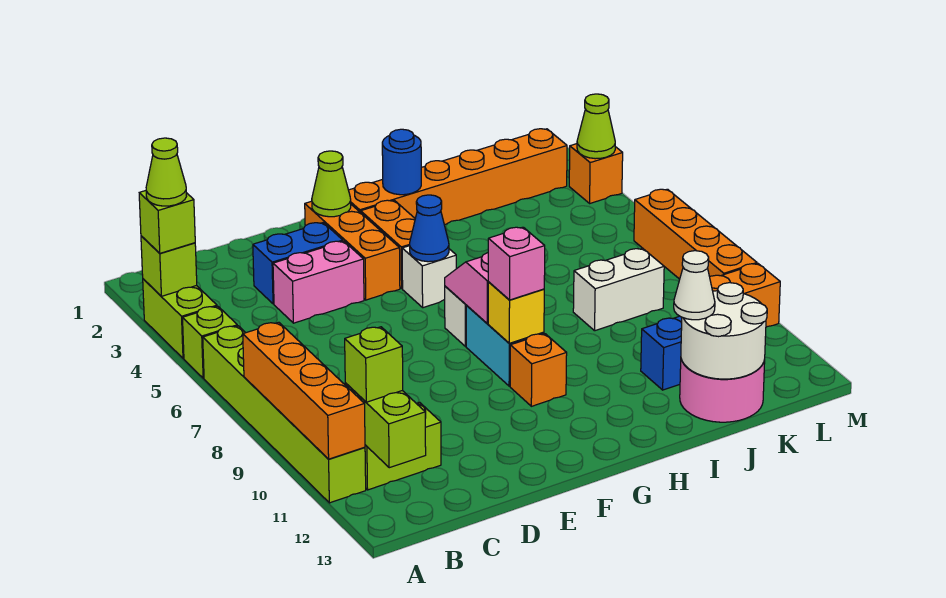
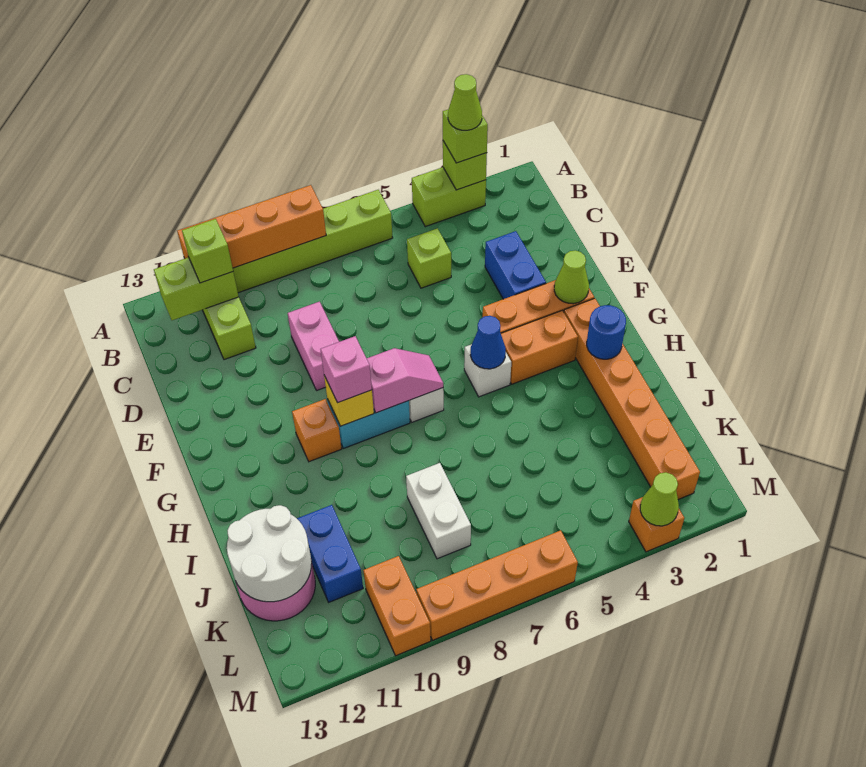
lime 1x1 brick [183,306,237,378] -> lime 1x1 brick moved to [407,228,451,288]
pink 1x2 brick [273,241,364,323] -> pink 1x2 brick moved to [288,302,339,390]
white 1x1 cone [674,251,715,320] -> none

